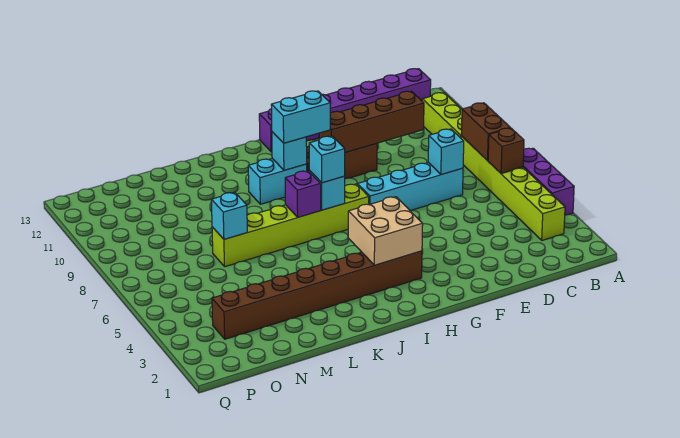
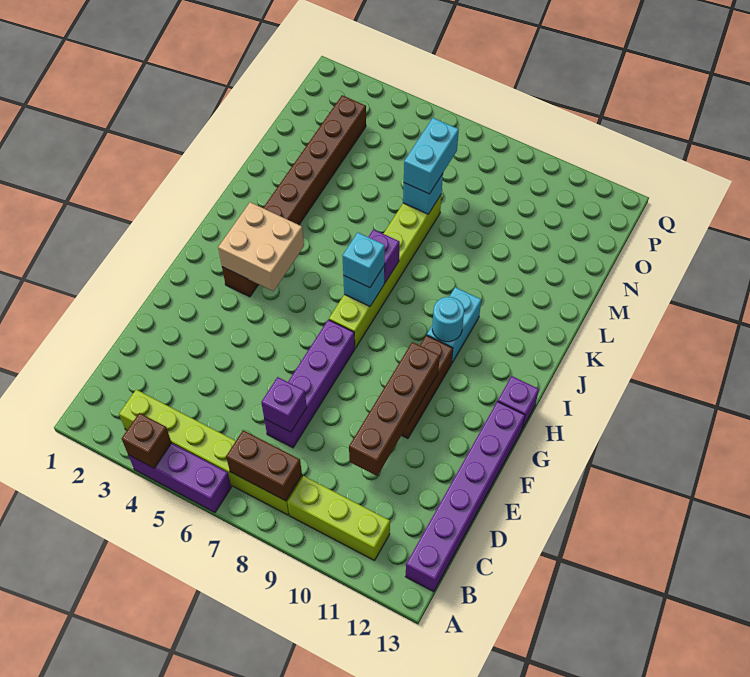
brown 1x1 brick [488,128,524,174] -> brown 1x1 brick moved to [122,413,171,468]
cyan 1x4 brick [358,162,463,210] -> purple 1x4 brick [264,320,355,448]
cyan 1x1 brick [428,129,464,175] -> purple 1x1 brick [261,377,307,432]
cyan 1x2 brick [271,91,330,143] -> cyan 1x2 brick moved to [404,118,459,194]
cyan 1x1 brick [272,132,307,170] -> cyan 1x1 round brick [432,297,464,342]

